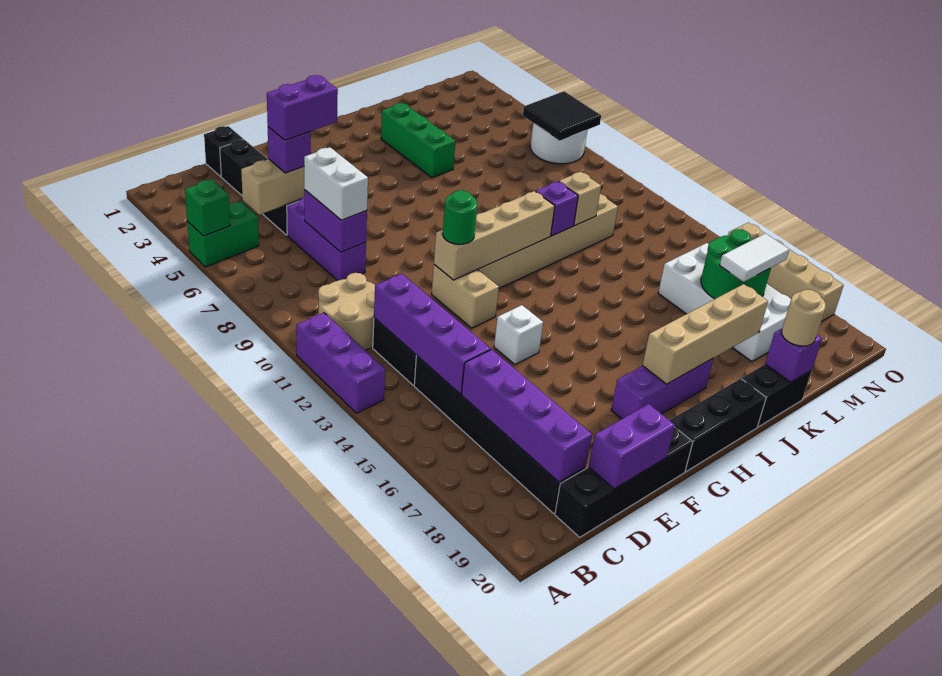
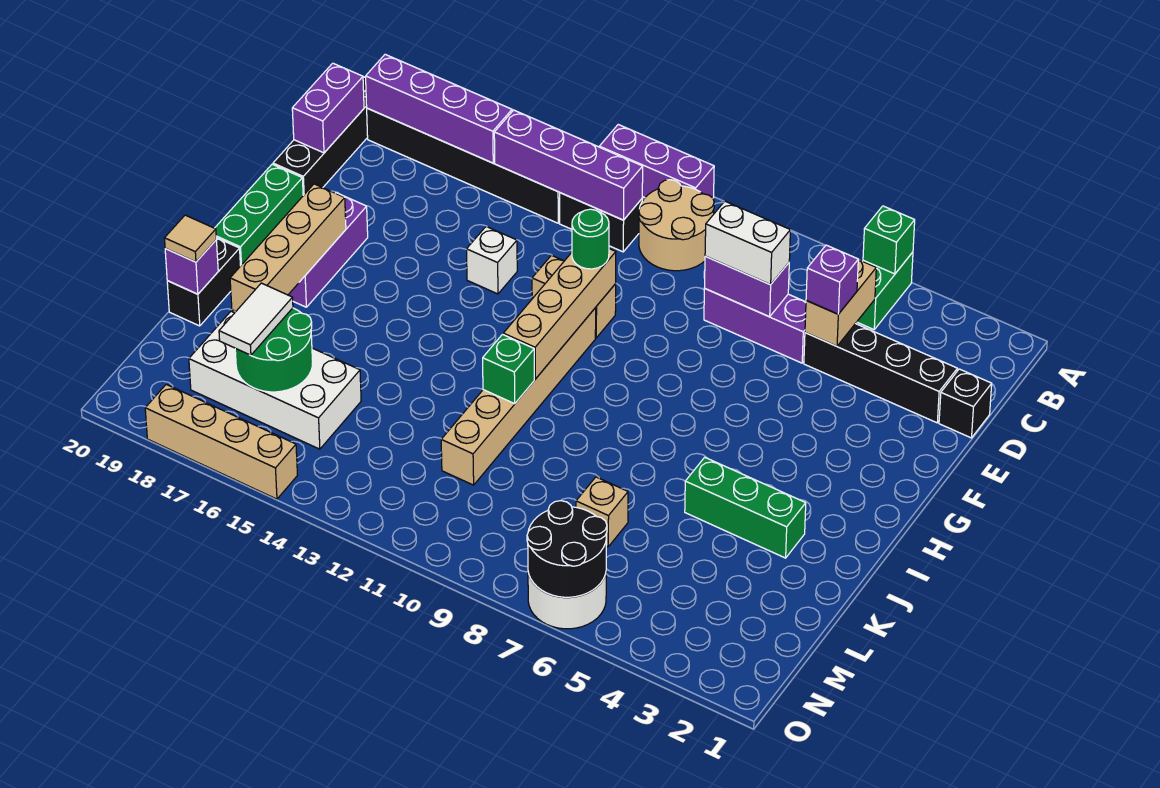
purple 1x2 brick [267,75,338,140] -> none
black 1x3 brick [669,379,766,472] -> green 1x3 brick [215,164,303,266]
purple 1x1 brick [536,181,578,236] -> green 1x1 brick [483,335,534,404]
tan 1x1 brick [559,172,601,225] -> tan 1x1 brick moved to [576,477,628,547]
tan 1x1 round brick [782,290,826,346] -> tan 1x1 tile [165,215,216,262]
black 2x2 tile [523,91,601,141] -> black 2x2 round brick [527,501,607,597]

